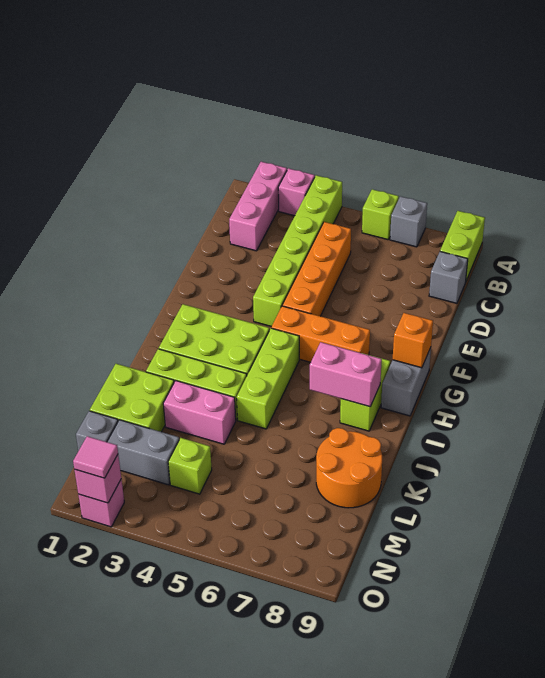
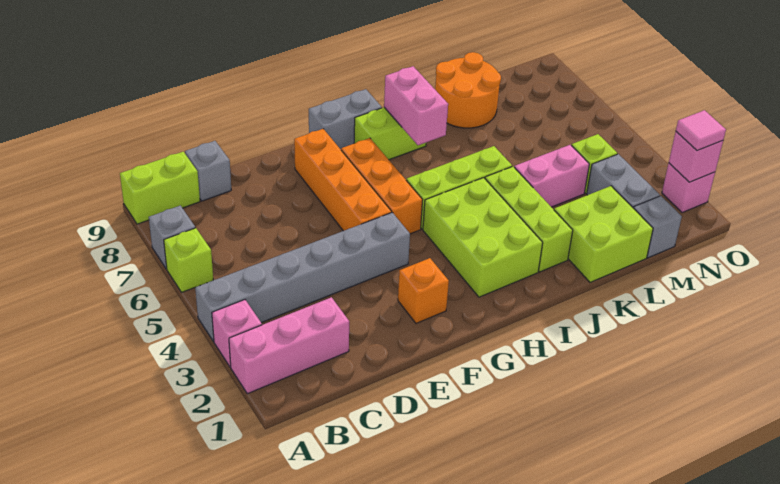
lime 1x6 brick [253,175,342,326] -> grey 1x6 brick [195,212,410,341]
orange 1x4 brick [282,222,351,316] -> orange 1x4 brick turned to [294,129,392,231]
orange 1x1 brick [393,313,433,368] -> orange 1x1 brick moved to [398,258,449,323]
pink 1x2 brick [163,381,236,444] -> pink 1x2 brick turned to [514,145,589,207]

